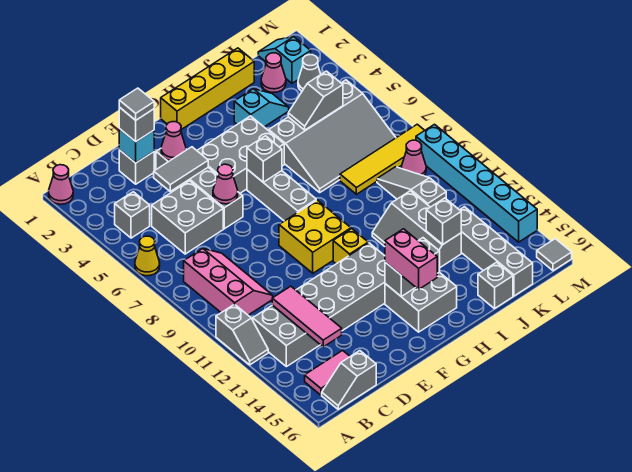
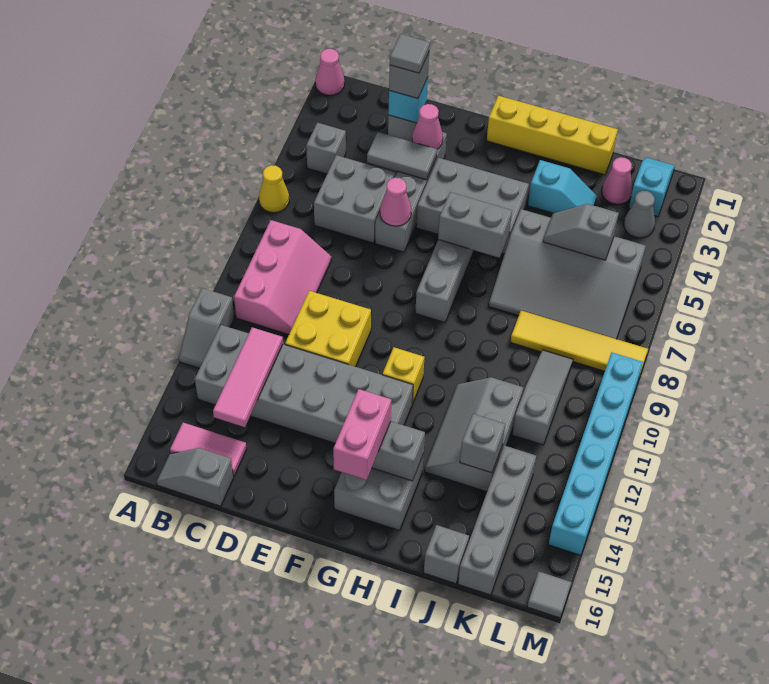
yellow 2x2 brick [279,200,351,273] -> yellow 2x2 brick moved to [285,291,371,367]
grey 1x1 brick [247,136,282,182] -> grey 1x2 brick [438,192,512,258]
pink 1x1 cone [402,140,426,176] -> none

